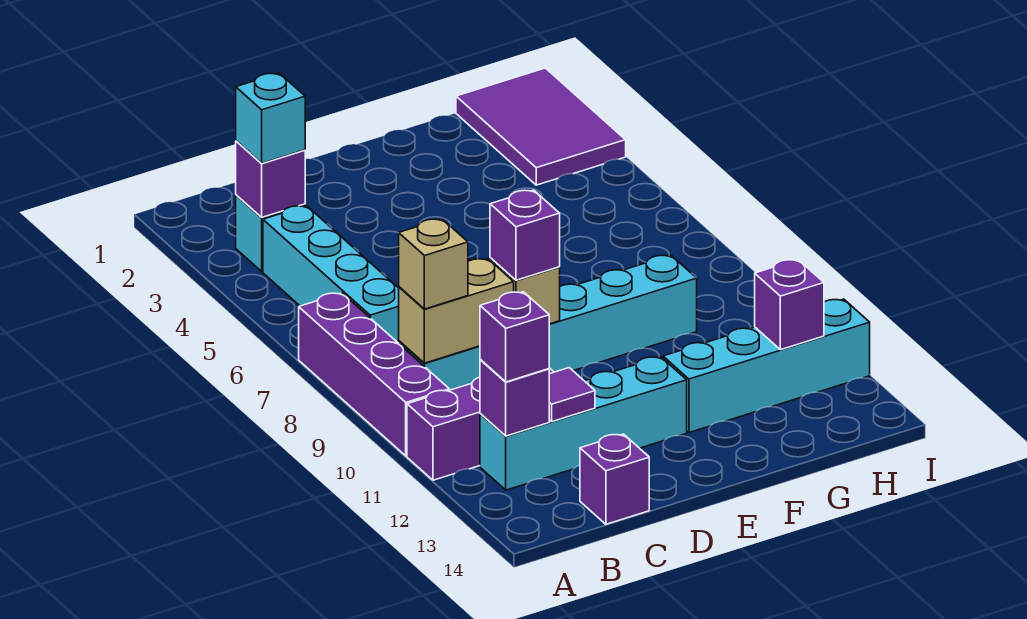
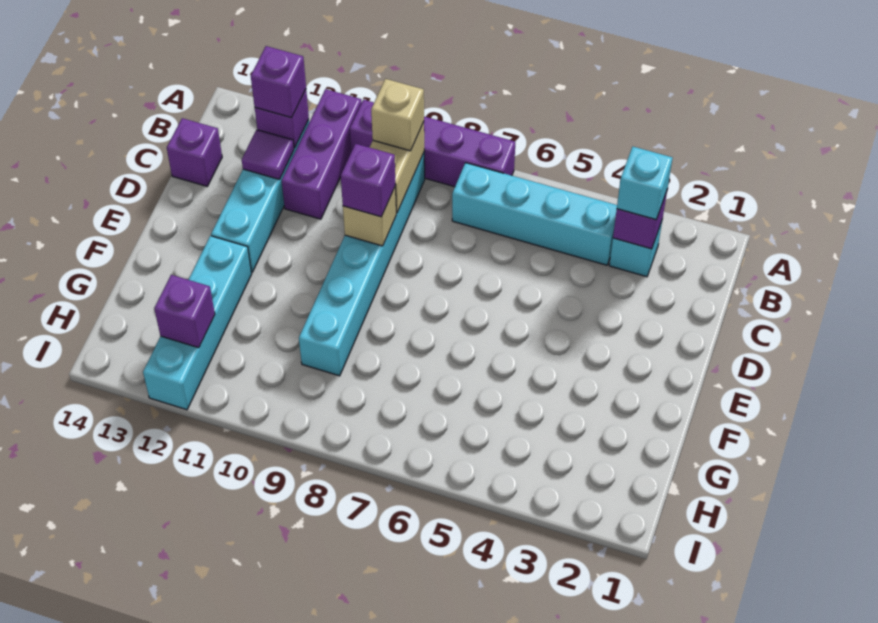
purple 2x3 tile [456,68,626,185] -> none

